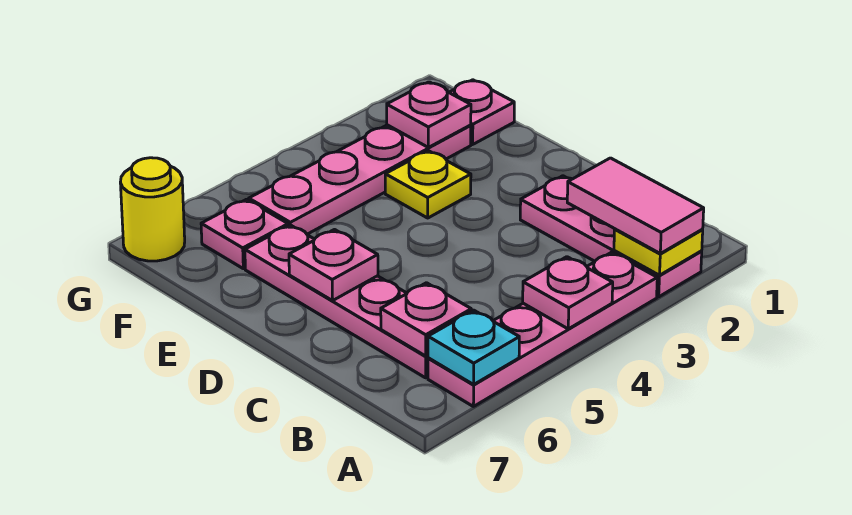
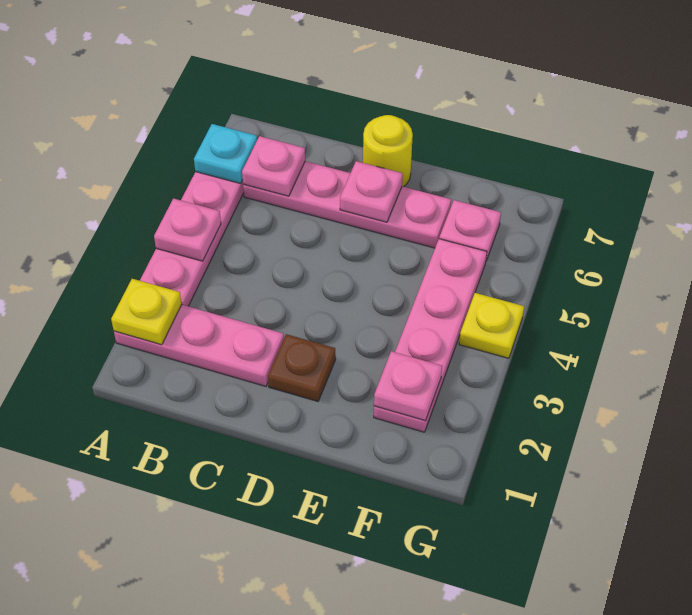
pink 1x2 tile [567,158,704,253] -> none
none -> brown 1x1 plate [268,334,336,401]
yellow 1x1 plate [385,151,471,218] -> yellow 1x1 plate moved to [459,293,524,358]
pink 1x1 plate [449,80,514,144] -> none
yellow 1x1 round brick [120,158,185,261] -> yellow 1x1 round brick moved to [363,115,413,187]

